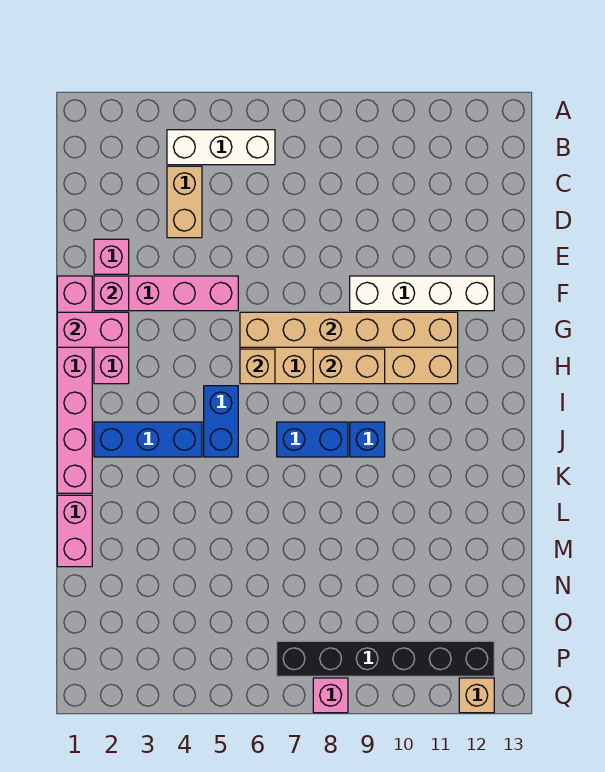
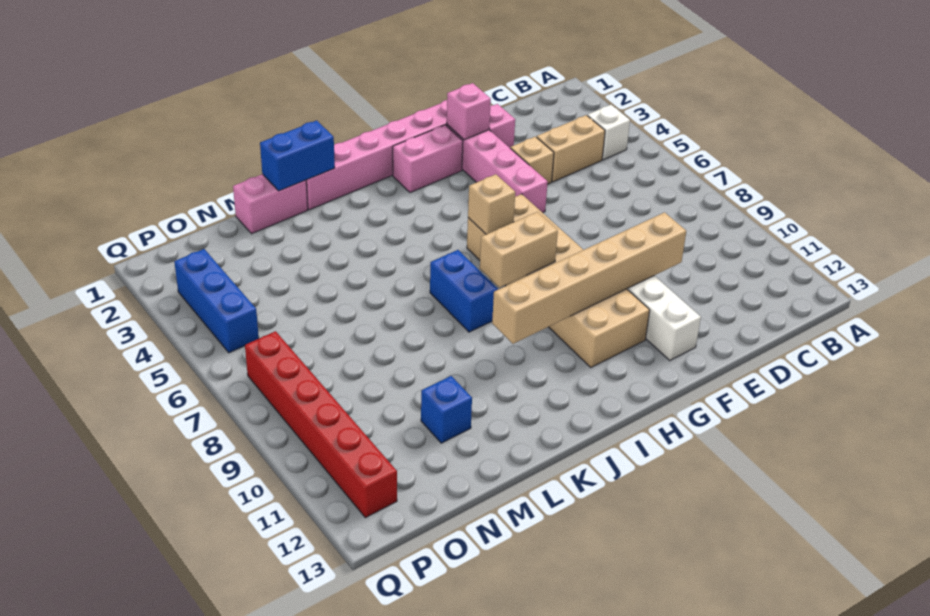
white 1x3 brick [167,130,275,165] -> white 1x1 brick [587,105,630,160]
pink 1x2 brick [57,312,129,347] -> none
tan 1x6 brick [240,312,458,347] -> tan 1x6 brick turned to [492,212,686,344]
tan 1x2 brick [313,349,385,384] -> tan 1x2 brick turned to [480,212,558,288]
blue 1x2 brick [204,386,238,457] -> blue 1x2 brick moved to [260,121,335,191]
blue 1x3 brick [94,422,202,457] -> blue 1x3 brick moved to [174,249,259,353]
blue 1x1 brick [350,422,385,457] -> blue 1x1 brick moved to [421,376,472,443]
black 1x6 brick [277,641,494,676] -> red 1x6 brick [245,331,397,518]
pink 1x1 brick [313,678,348,713] -> none
tan 1x1 brick [459,678,494,713] -> tan 1x1 brick moved to [510,137,554,184]

